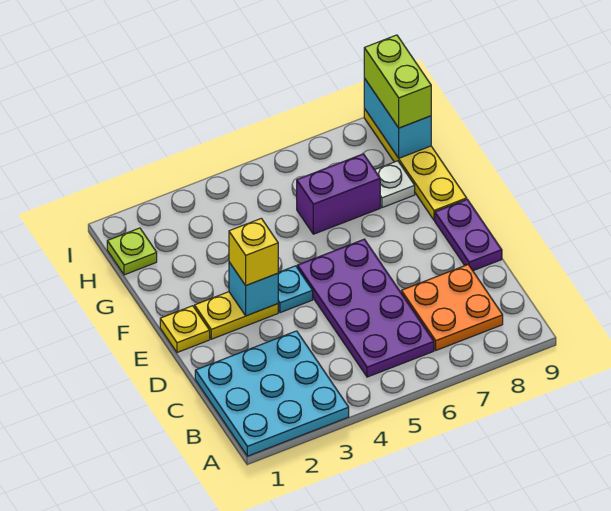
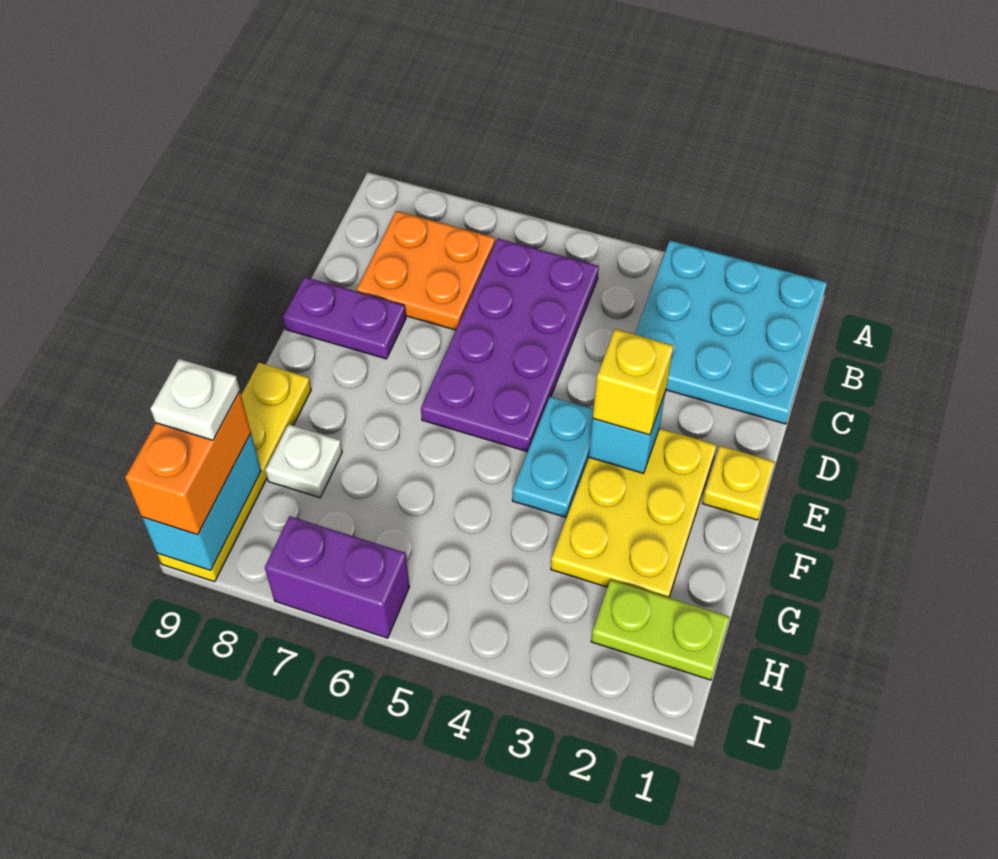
purple 1x2 plate [435,199,502,271] -> purple 1x2 plate turned to [283,277,406,359]
yellow 1x2 plate [195,292,278,339] -> yellow 2x3 plate [551,428,717,598]
cyan 1x1 plate [278,266,313,313] -> cyan 1x2 plate [512,397,594,518]
purple 1x2 brick [297,154,380,234] -> purple 1x2 brick moved to [265,516,410,638]
lime 1x1 plate [107,228,157,275] -> lime 1x2 plate [591,580,730,680]
lime 1x2 brick [364,35,431,128] -> orange 1x2 brick [125,391,251,535]
none -> white 1x1 plate [150,359,240,440]

